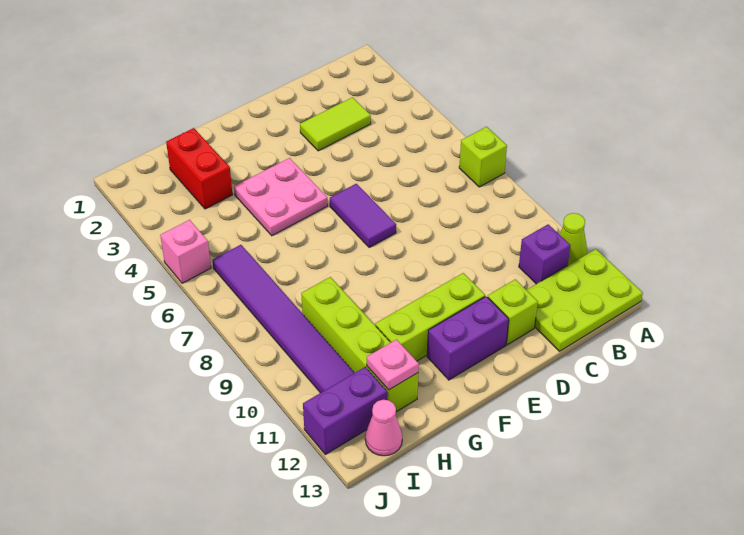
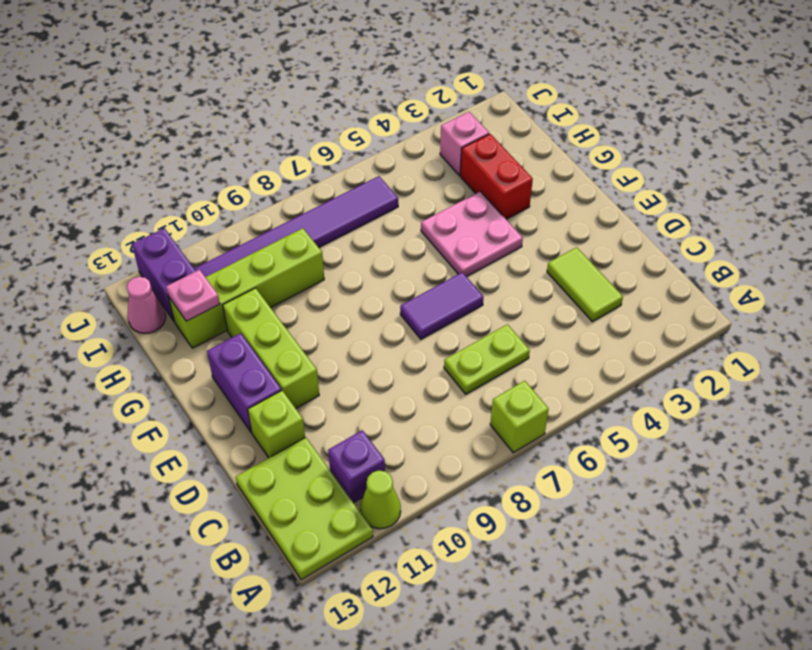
none -> lime 1x2 plate [444,324,530,394]
red 1x2 brick [166,128,233,209] -> red 1x2 brick turned to [460,134,533,219]
pink 1x1 brick [160,220,211,283] -> pink 1x1 brick moved to [440,112,489,176]

